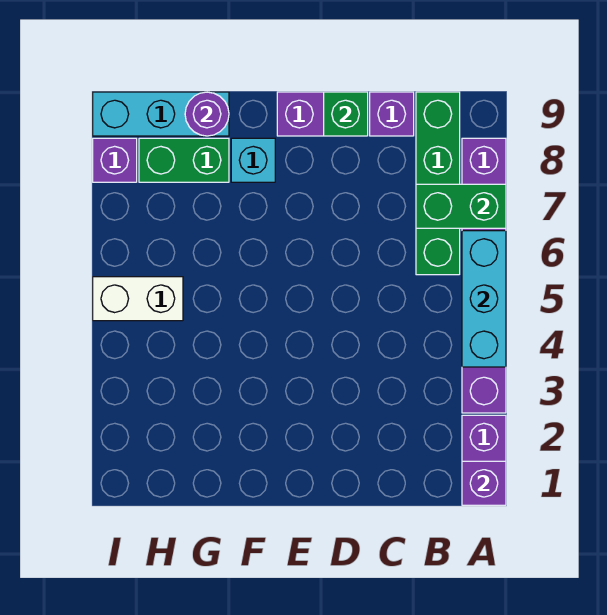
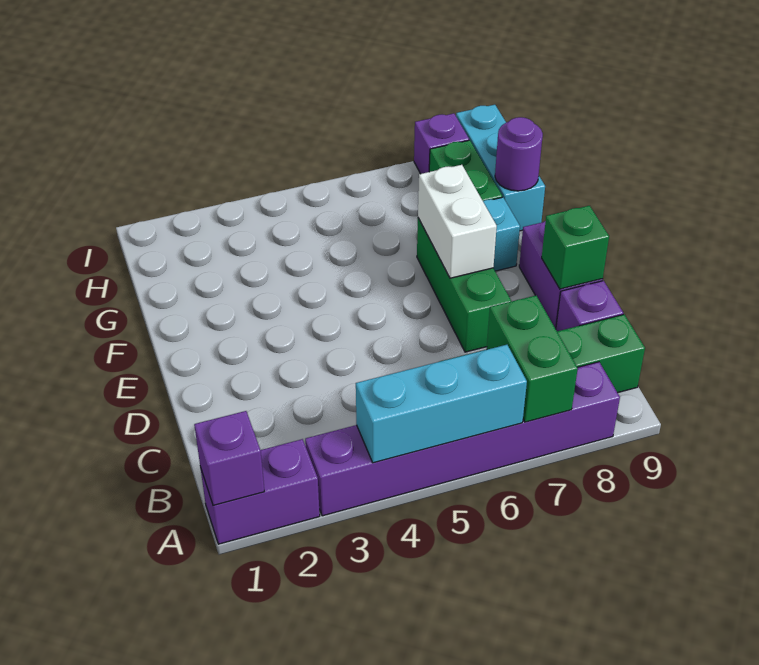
none -> green 1x3 brick [417,218,512,352]
white 1x2 brick [93,277,183,321] -> white 1x2 brick moved to [418,165,497,278]

